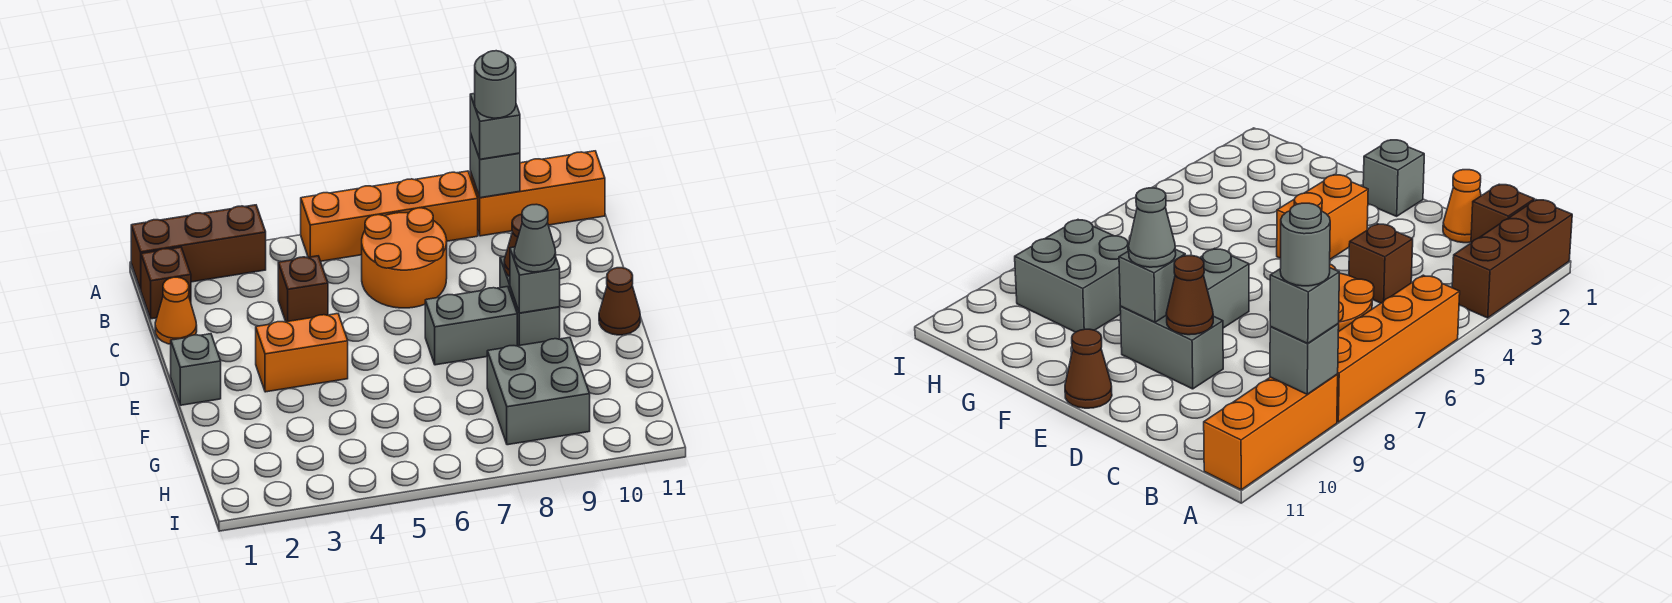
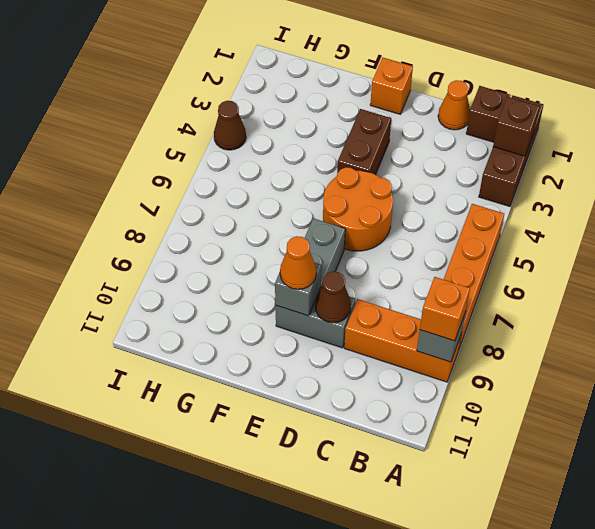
orange 1x3 brick [470,151,605,236] -> orange 1x3 brick turned to [344,299,461,382]
grey 1x1 brick [470,93,520,159] -> orange 1x1 brick [420,277,470,341]
grey 1x1 round brick [475,51,516,118] -> none
orange 2x2 round brick [362,208,447,308] -> orange 2x2 round brick moved to [323,167,393,251]
brown 1x1 brick [278,256,328,322] -> brown 1x1 brick moved to [493,97,540,156]
grey 1x1 brick [171,334,221,405] -> orange 1x1 brick [370,58,413,114]
orange 1x2 brick [256,314,348,392] -> brown 1x2 brick [337,109,391,175]
grey 1x1 cone [514,204,556,272] -> orange 1x1 cone [280,236,316,289]
brown 1x1 cone [599,268,640,335] -> brown 1x1 cone moved to [214,101,246,150]
grey 2x2 brick [487,337,590,445] -> none

